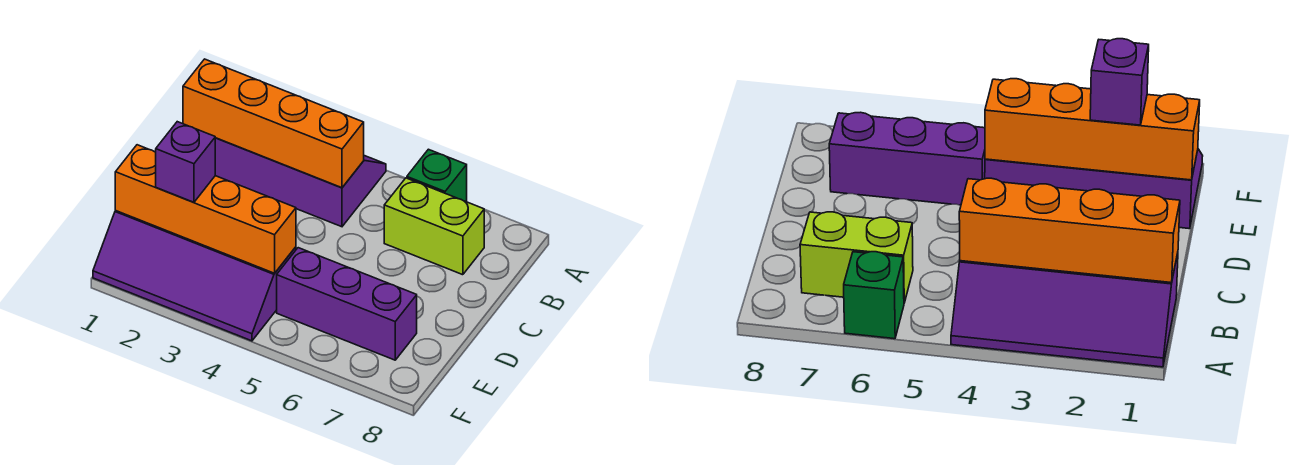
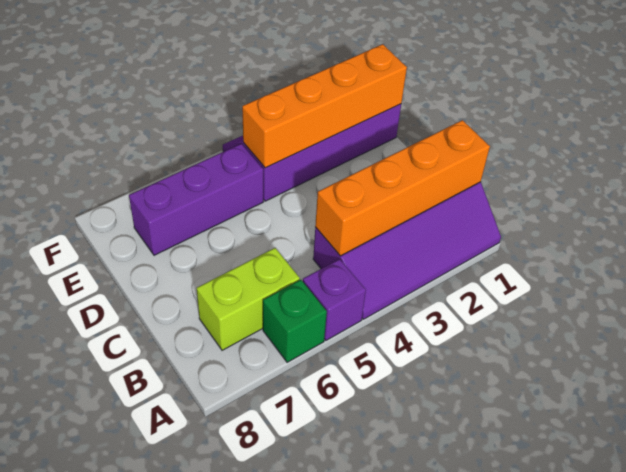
purple 1x1 brick [156,122,215,202] -> purple 1x1 brick moved to [303,259,366,340]

